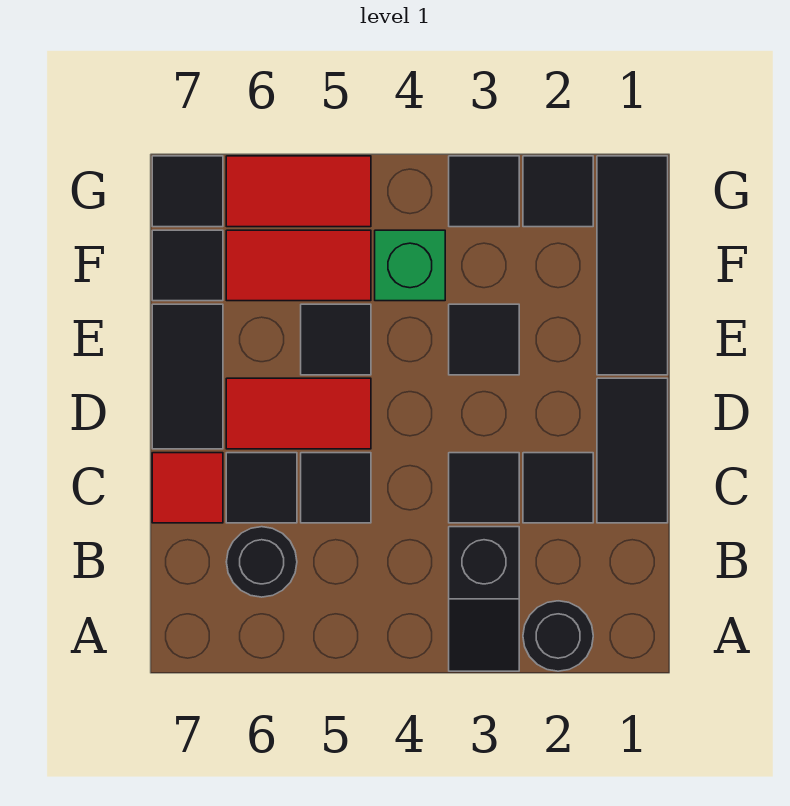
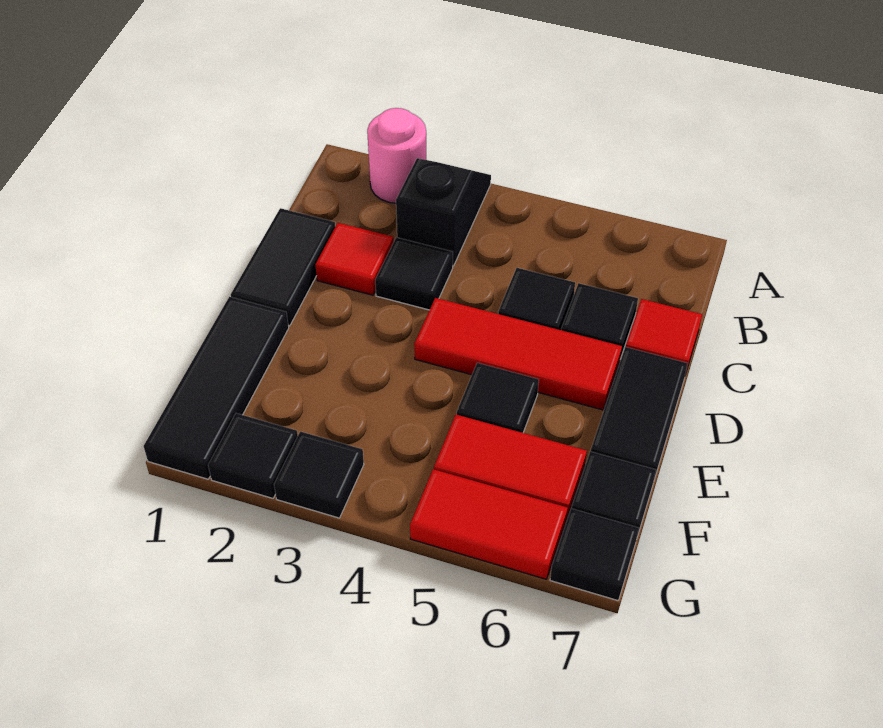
black 1x1 round brick [523,601,593,671] -> pink 1x1 round brick [367,108,426,203]
black 1x1 round brick [226,527,297,597] -> none
black 1x1 tile [523,453,593,523] -> red 1x1 tile [315,223,394,295]
red 1x2 tile [226,378,371,449] -> red 1x3 tile [414,298,622,410]
black 1x1 tile [449,304,519,375] -> none
green 1x1 brick [375,230,445,301] -> none

